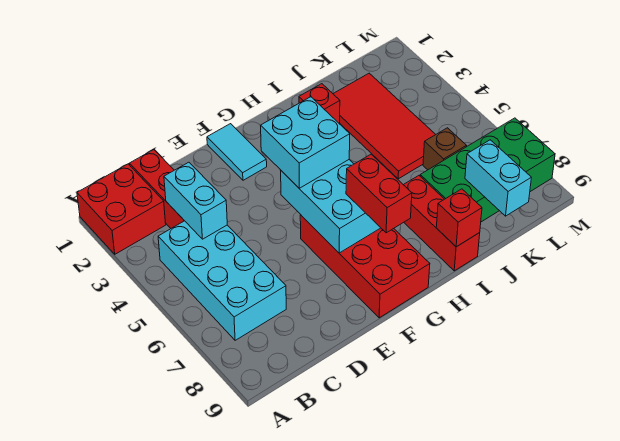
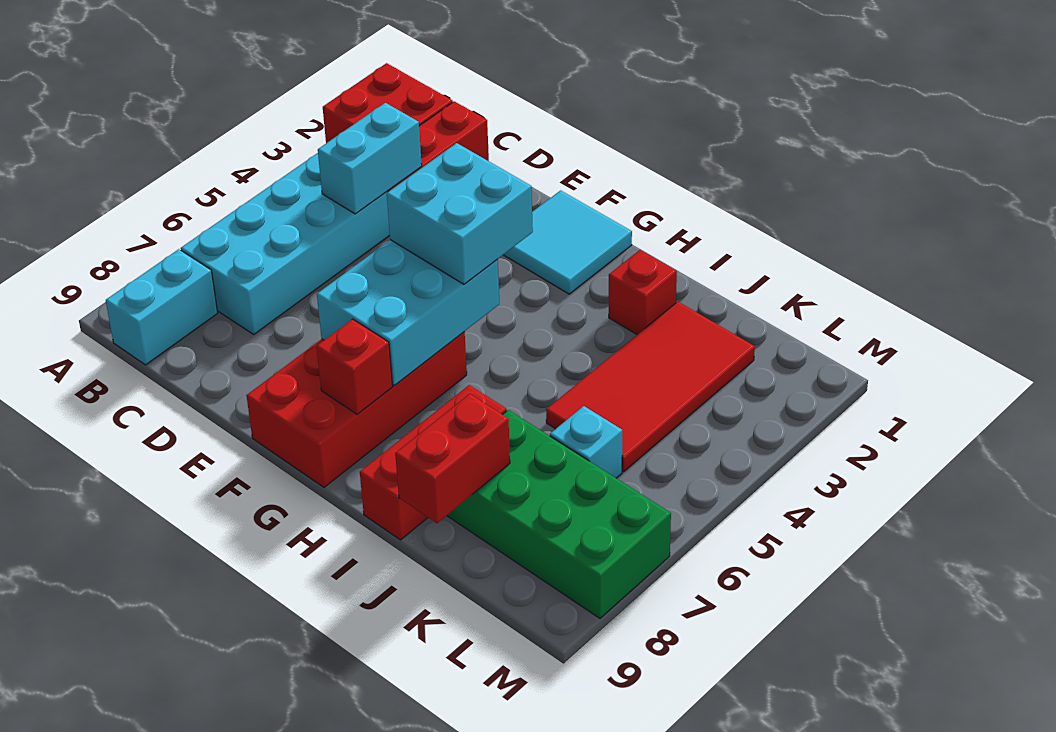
cyan 1x2 tile [207,124,267,180] -> cyan 2x2 tile [504,190,632,294]
red 1x2 brick [346,154,412,233] -> red 1x2 brick moved to [395,394,510,523]
red 1x1 brick [436,189,482,247] -> red 1x1 brick moved to [317,319,393,414]
brown 1x1 brick [423,128,466,170] -> cyan 1x1 brick [550,406,622,478]
cyan 1x2 brick [465,140,531,216] -> cyan 1x2 brick moved to [106,249,218,365]

